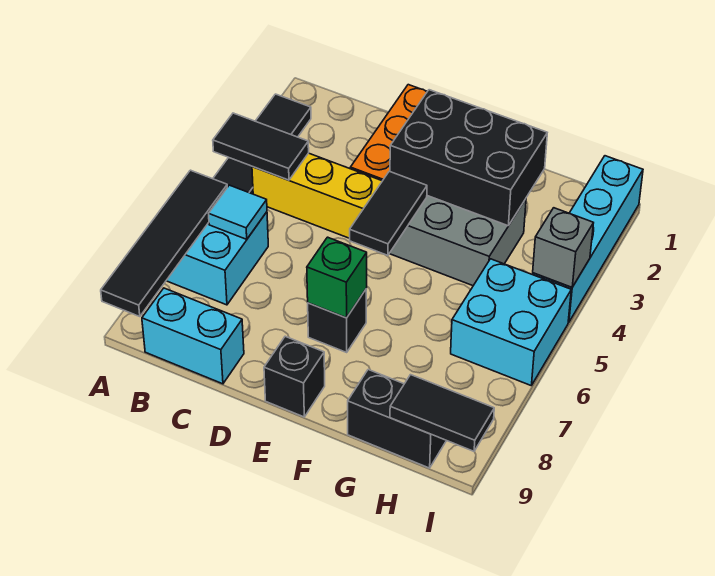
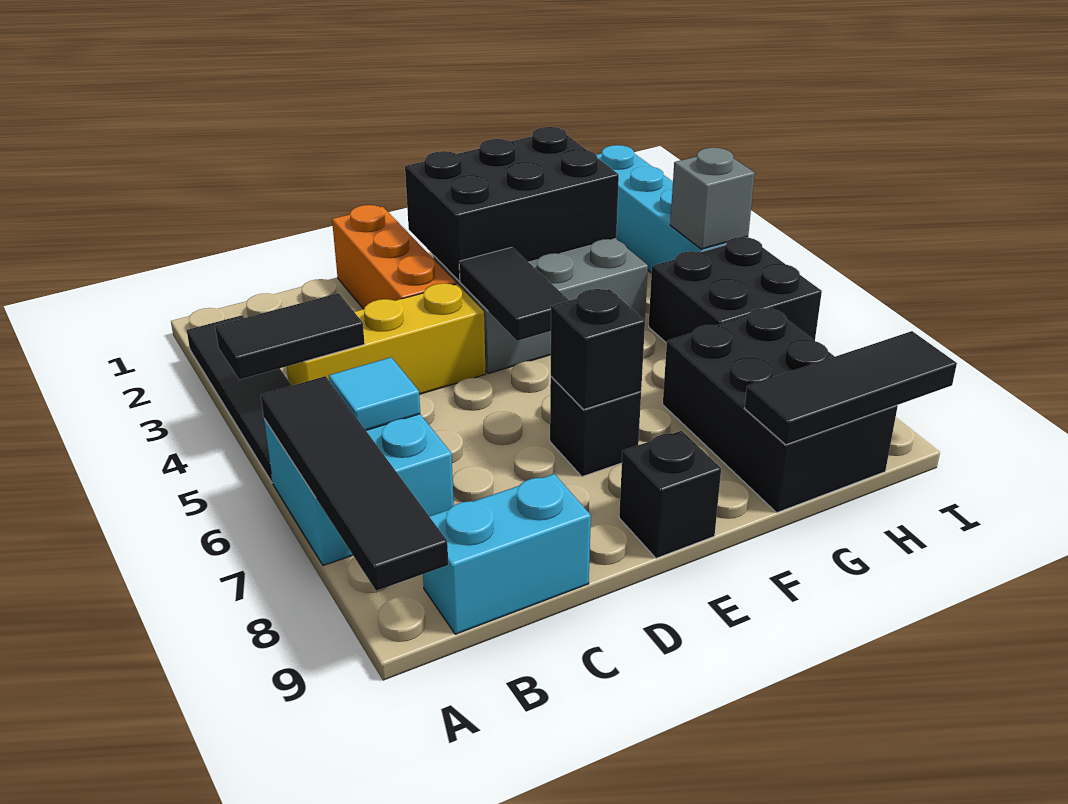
green 1x1 brick [307,237,367,318] -> black 1x1 brick [551,289,645,410]
black 1x2 brick [348,370,446,468] -> black 2x3 brick [663,308,898,512]
cyan 2x2 brick [451,259,571,385] -> black 2x2 brick [649,237,822,343]
black 1x2 tile [390,375,494,451] -> black 1x3 tile [745,331,957,445]

